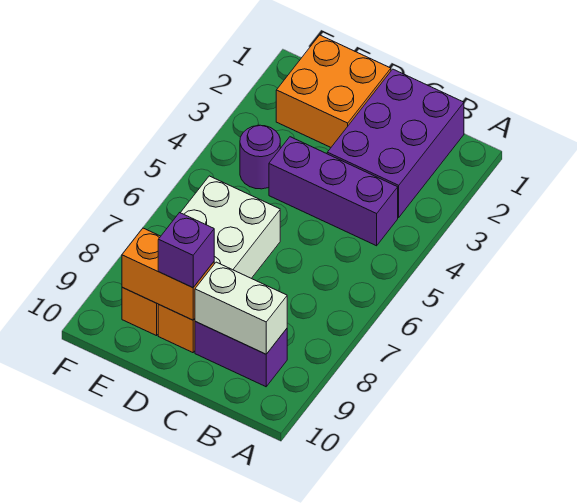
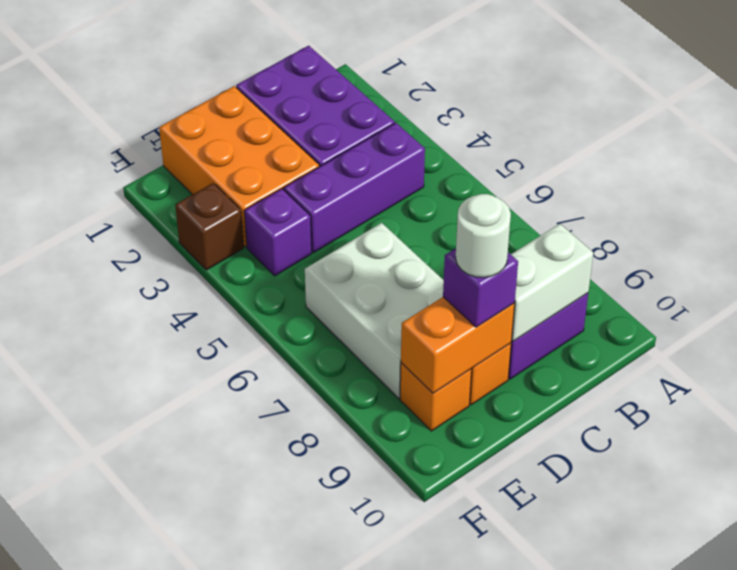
orange 2x2 brick [276,35,391,147] -> orange 2x3 brick [159,86,319,247]
none -> white 1x1 round brick [456,194,511,278]
purple 1x1 round brick [240,125,280,189] -> purple 1x1 brick [244,189,312,276]
none -> brown 1x1 brick [175,183,244,270]

